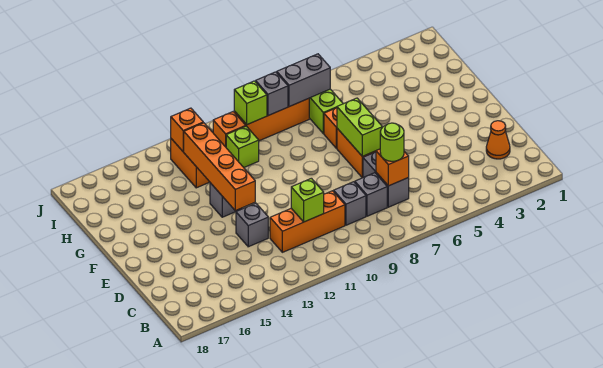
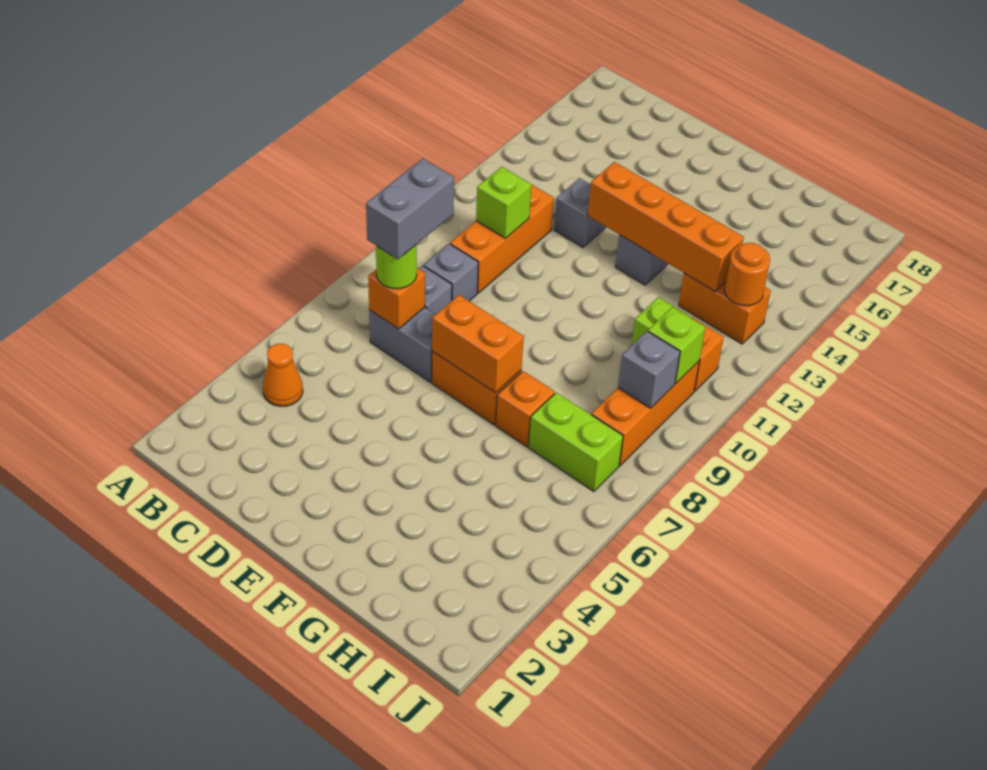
orange 1x1 cone [486,121,510,159] -> orange 1x1 cone moved to [263,344,303,407]
lime 1x2 brick [337,98,382,156] -> orange 1x2 brick [432,295,524,393]
grey 1x2 brick [277,54,330,107] -> grey 1x2 brick moved to [366,158,454,259]
orange 1x1 brick [171,108,203,151] -> orange 1x1 round brick [725,243,770,306]

